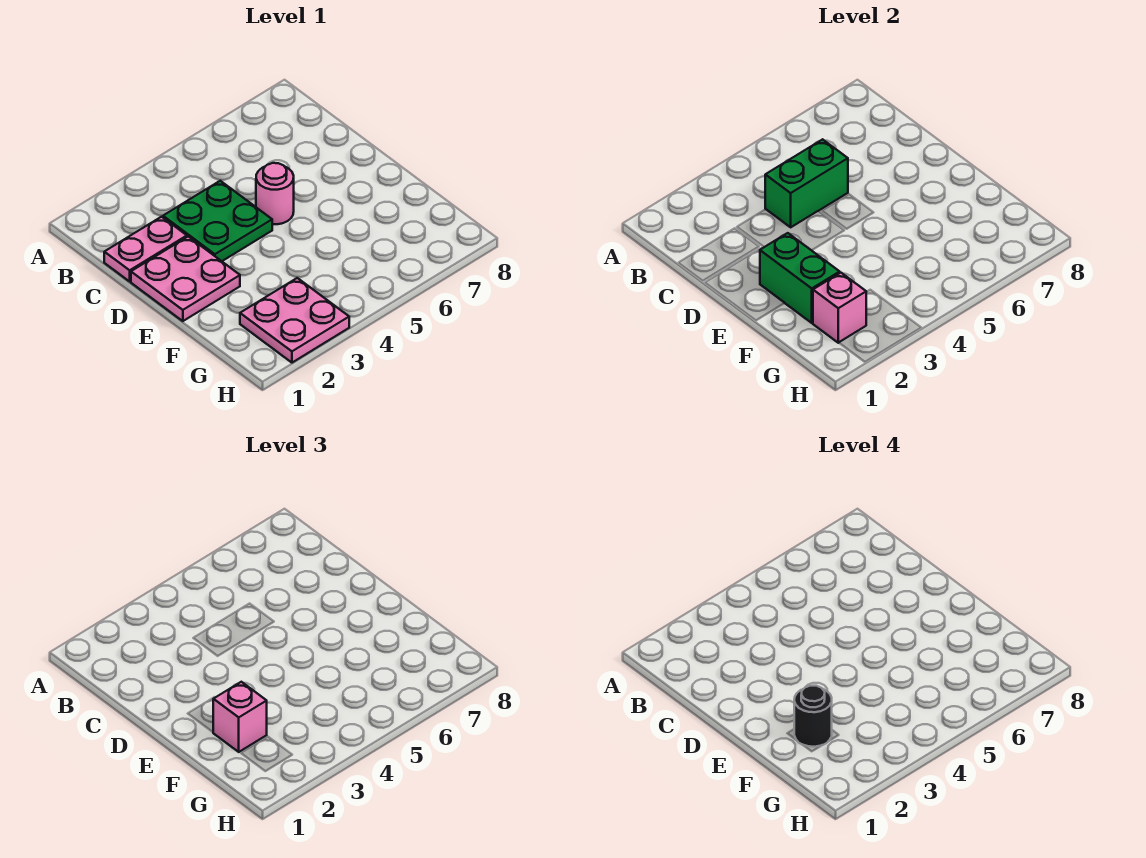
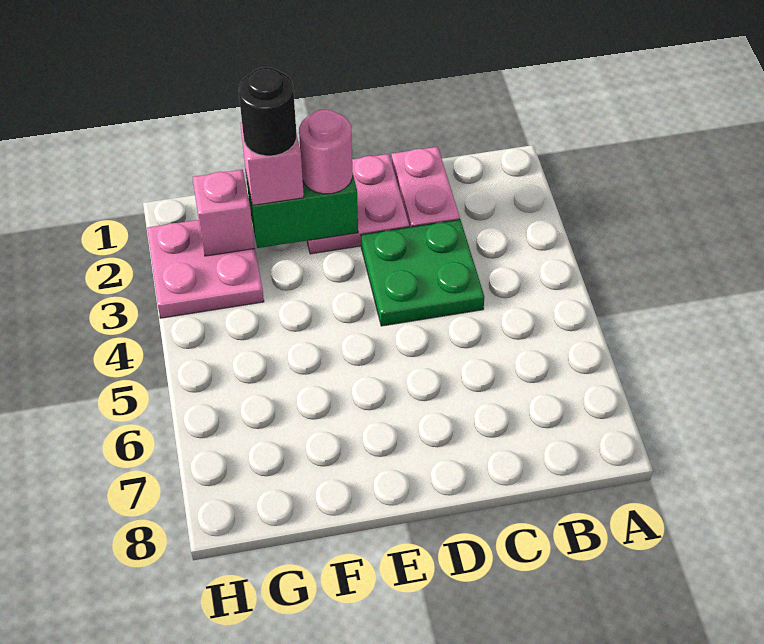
green 1x2 brick [765,139,848,227] -> none
pink 1x1 round brick [256,163,294,224] -> pink 1x1 round brick moved to [299,110,353,194]

